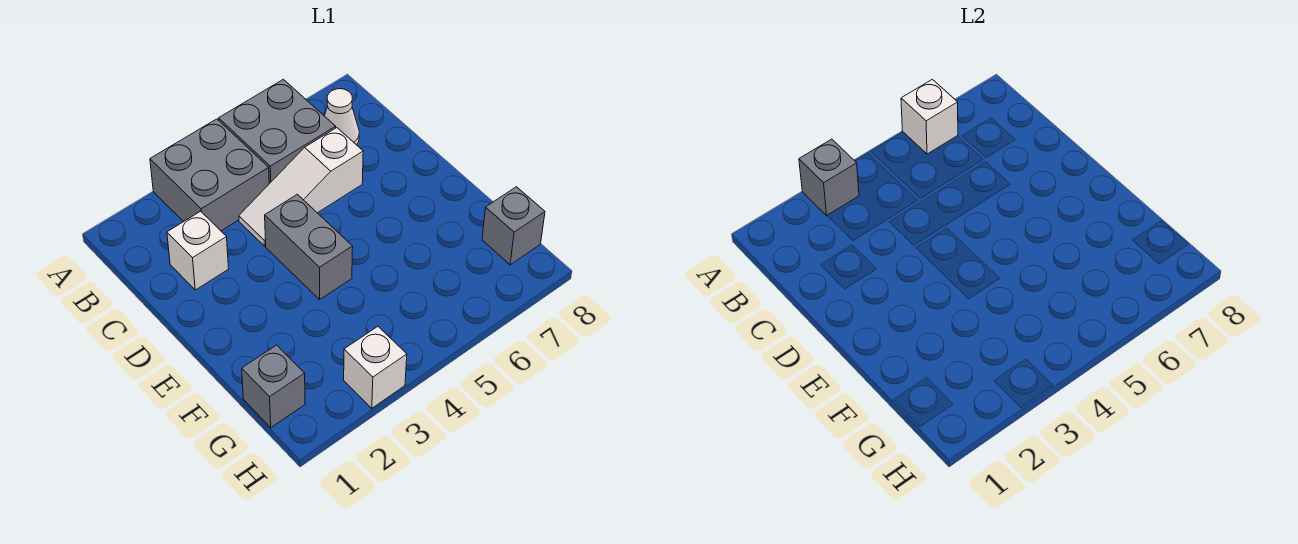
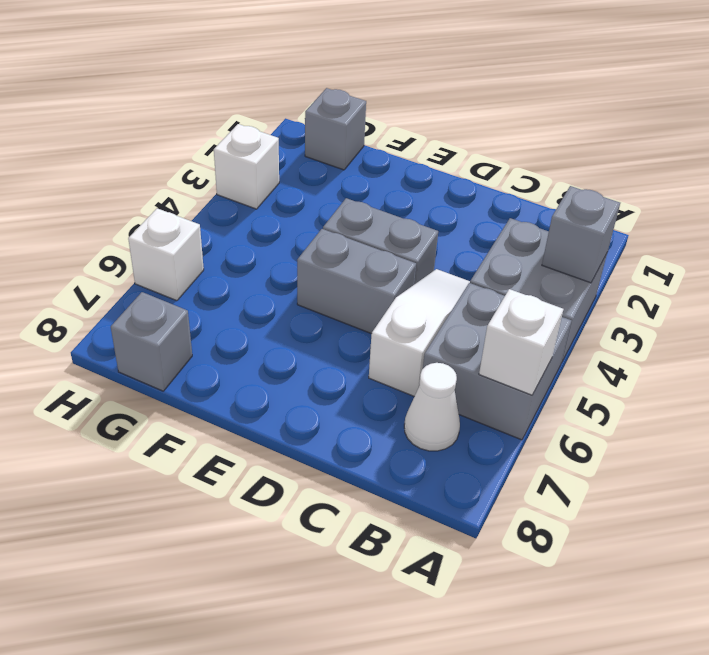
white 1x1 brick [167,211,229,290] -> white 1x1 brick moved to [128,208,204,301]
none -> grey 1x2 brick [297,229,416,334]

